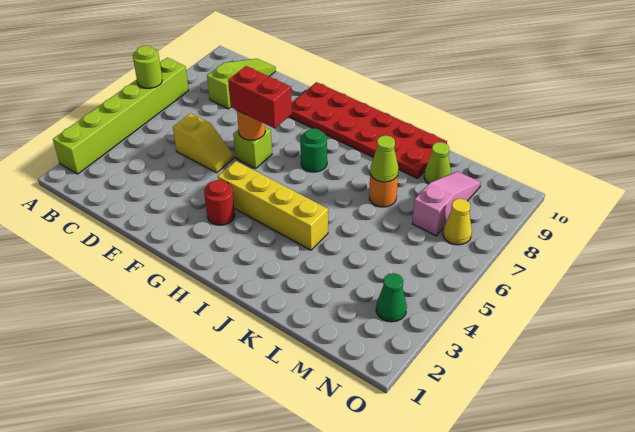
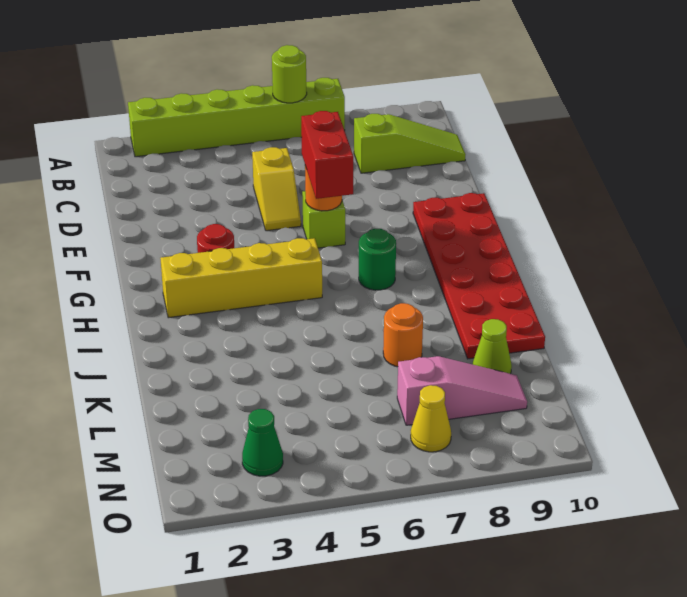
yellow 1x4 brick [218,161,328,250] -> yellow 1x4 brick turned to [160,238,322,318]
lime 1x1 cone [370,136,398,182] -> none

